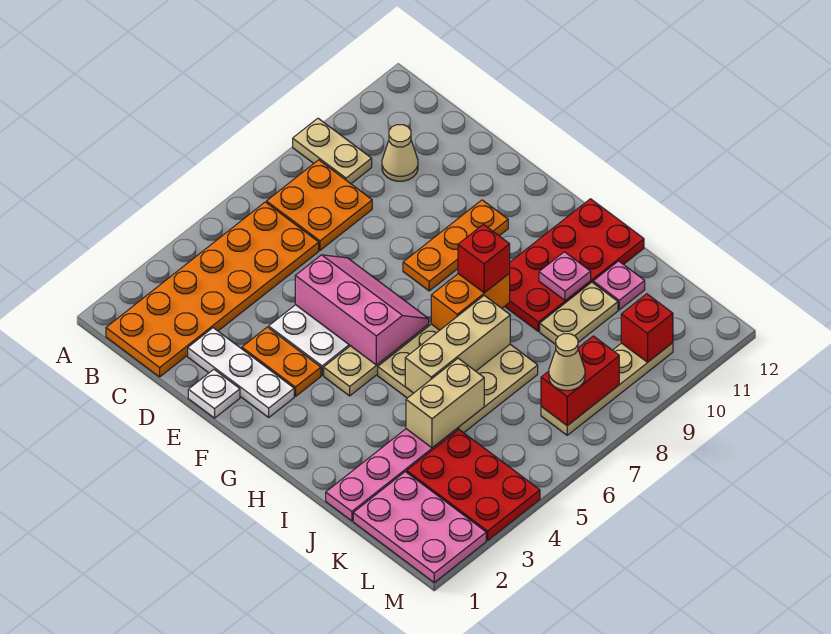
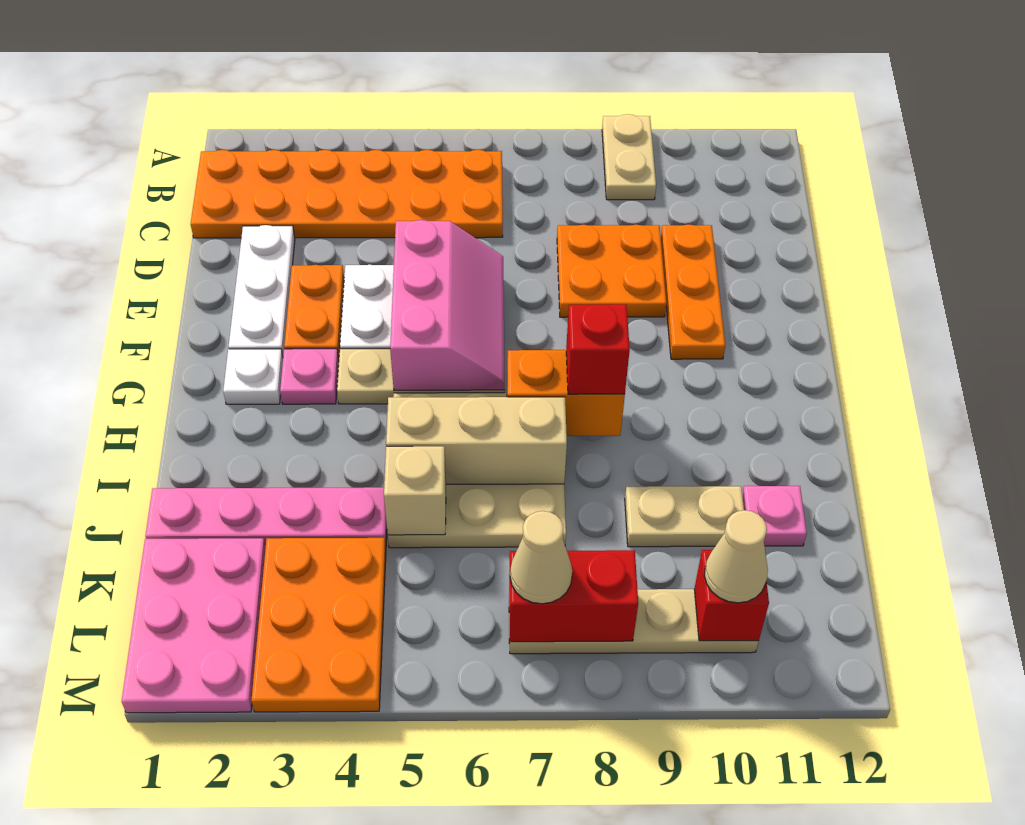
orange 2x2 plate [267,160,372,250] -> orange 2x2 plate moved to [557,225,666,317]
tan 1x1 cone [382,125,418,181] -> tan 1x1 cone moved to [704,510,768,603]
white 1x1 plate [188,369,240,418] -> white 1x1 plate moved to [223,349,283,404]
orange 1x3 plate [403,200,508,291] -> orange 1x3 plate turned to [661,225,725,359]
red 2x4 plate [505,199,644,331] -> none
pink 1x1 plate [539,252,591,301] -> pink 1x1 plate moved to [280,349,339,404]
tan 1x2 brick [406,358,484,448] -> tan 1x1 brick [384,446,446,535]
red 2x3 plate [407,430,540,540] -> orange 2x3 plate [251,538,386,712]

